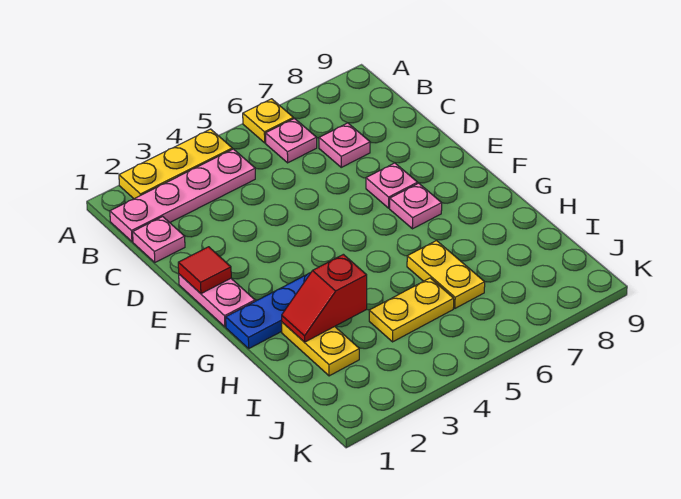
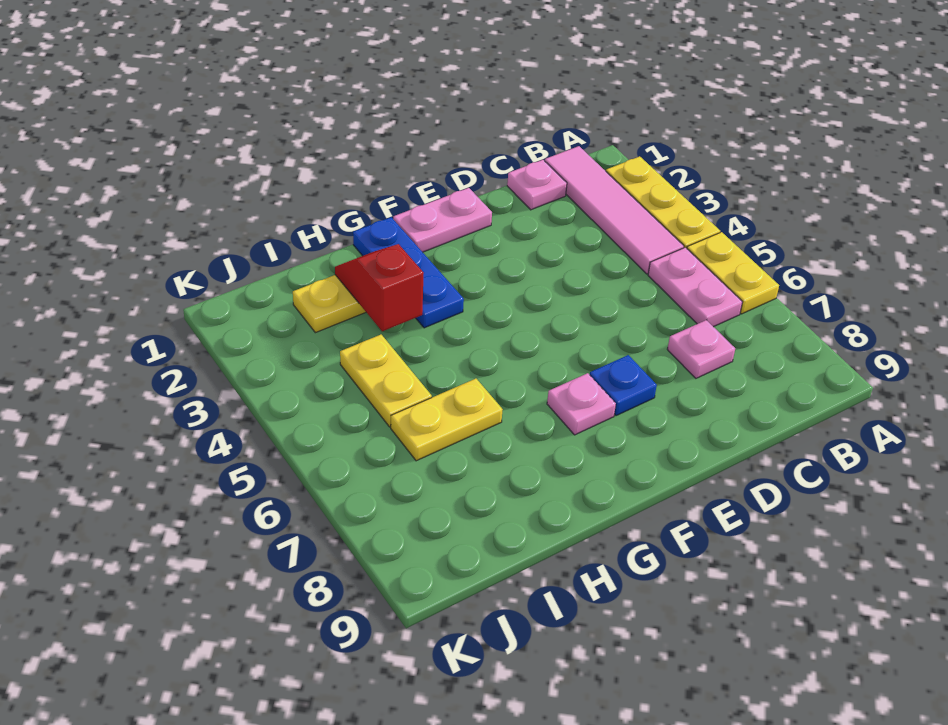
yellow 1x1 plate [243,99,293,143] -> yellow 1x2 plate [687,232,779,314]
pink 1x4 plate [110,149,255,242] -> pink 1x4 tile [545,146,684,274]
pink 1x1 plate [266,118,317,163] -> pink 1x2 plate [648,247,742,327]
red 1x1 tile [178,247,231,294] -> none
pink 1x1 plate [366,163,418,208] -> blue 1x1 plate [590,355,657,416]

